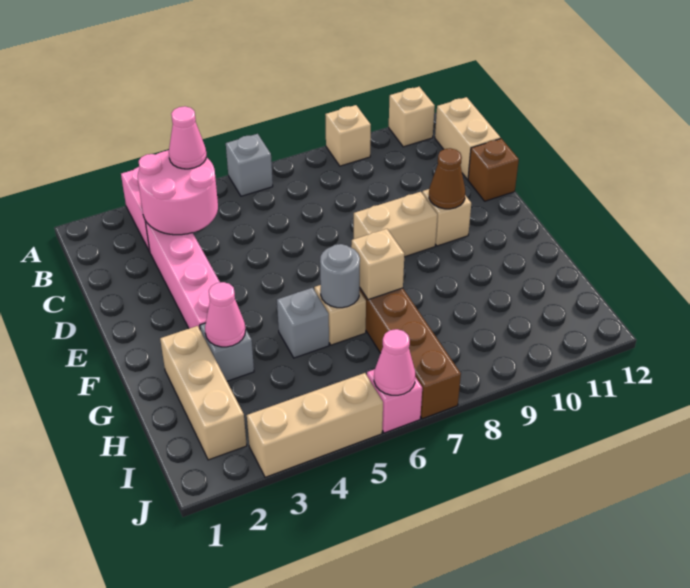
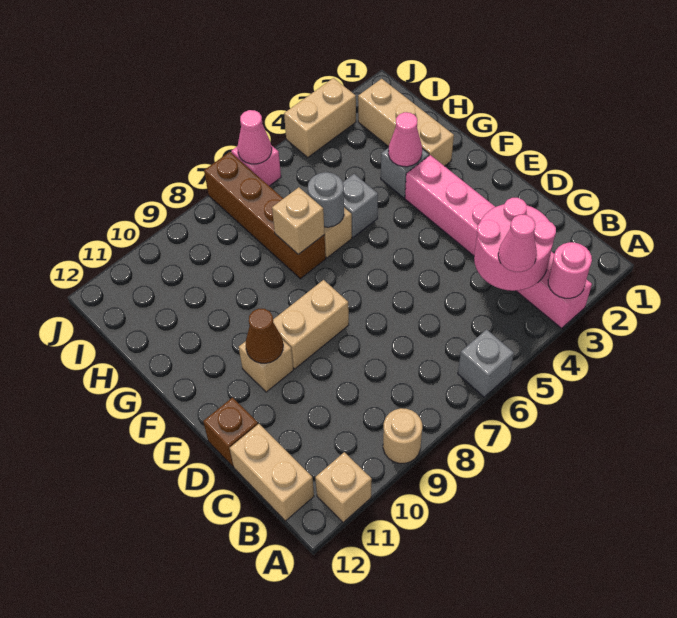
none -> pink 1x1 round brick [548,242,592,298]
tan 1x1 brick [325,105,371,166] -> tan 1x1 round brick [383,408,422,463]
tan 1x3 brick [247,373,383,477] -> tan 1x2 brick [284,78,356,157]

